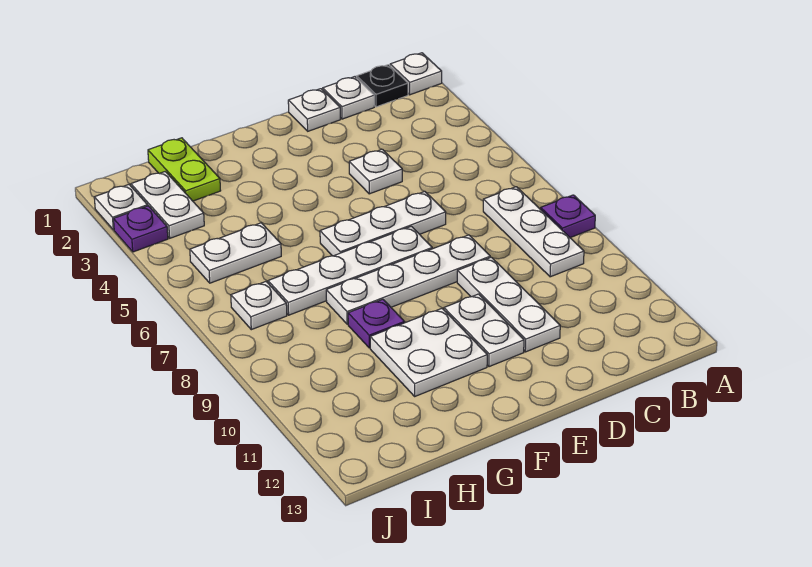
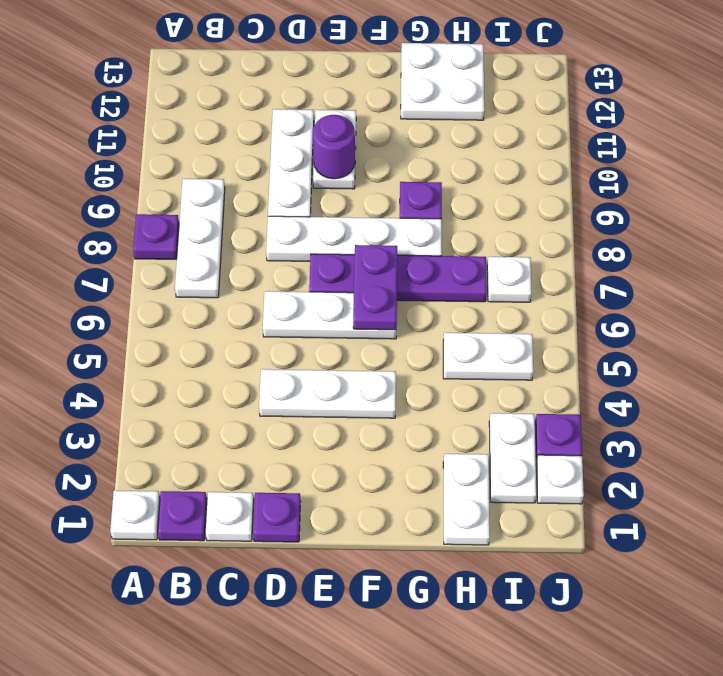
black 1x1 plate [357,65,408,107] -> purple 1x1 plate [158,491,207,541]
white 1x1 plate [288,89,340,131] -> purple 1x1 plate [253,493,301,542]
white 1x1 plate [349,149,402,194] -> white 1x3 plate [259,369,396,418]
white 1x4 plate [268,226,432,315] -> purple 1x4 plate [309,254,487,302]
none -> purple 1x1 round brick [313,115,355,179]
none -> purple 1x2 plate [353,245,397,330]
white 2x2 plate [370,309,487,396] -> white 2x2 plate moved to [401,43,484,120]
lime 1x2 plate [148,138,221,201] -> white 1x2 plate [443,454,490,545]

